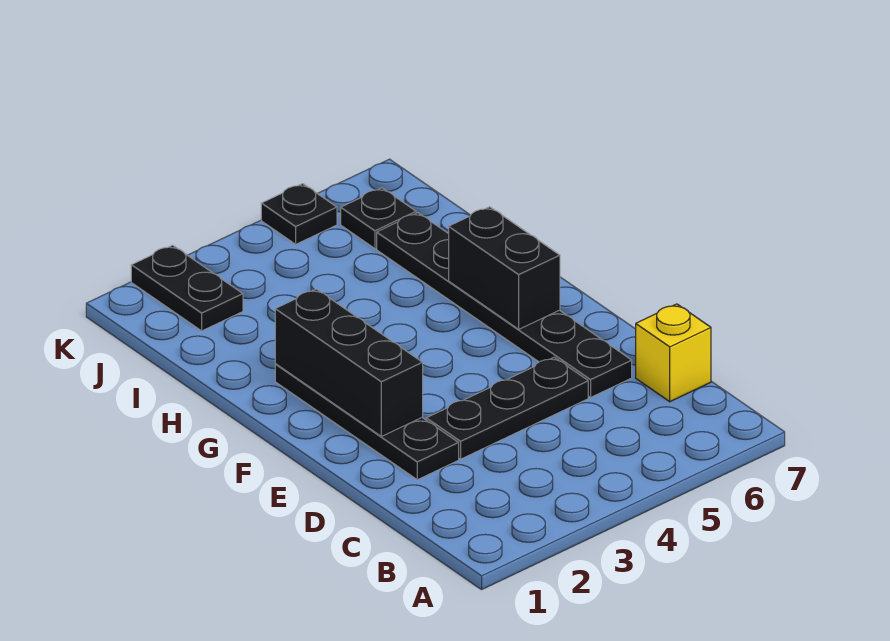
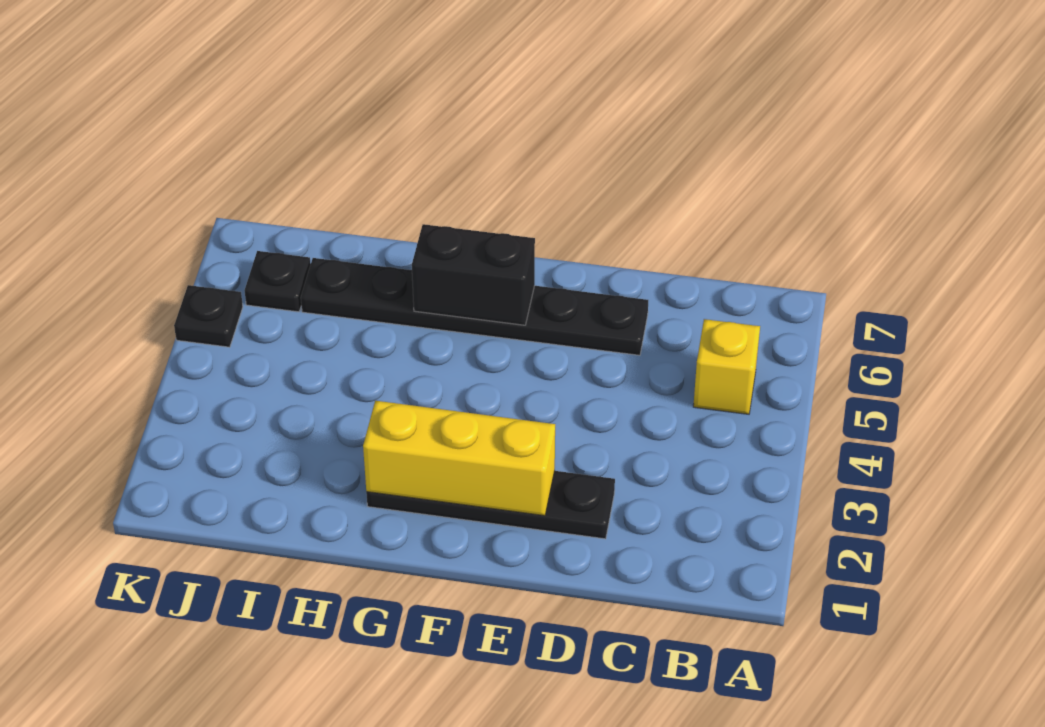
yellow 1x1 brick [636,304,711,402] -> yellow 1x1 brick moved to [693,319,760,414]
black 1x3 plate [426,357,588,459] -> none
black 1x3 brick [275,289,423,436] -> yellow 1x3 brick [363,401,555,516]
black 1x2 plate [131,245,243,331] -> none

